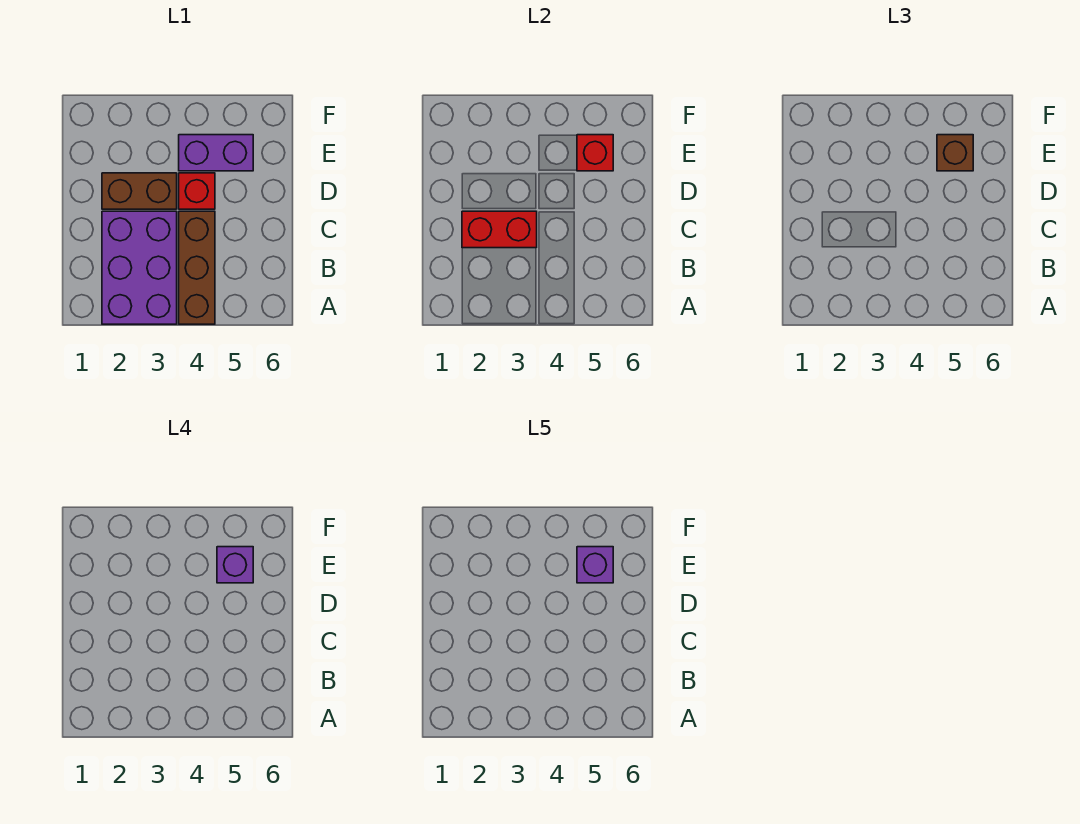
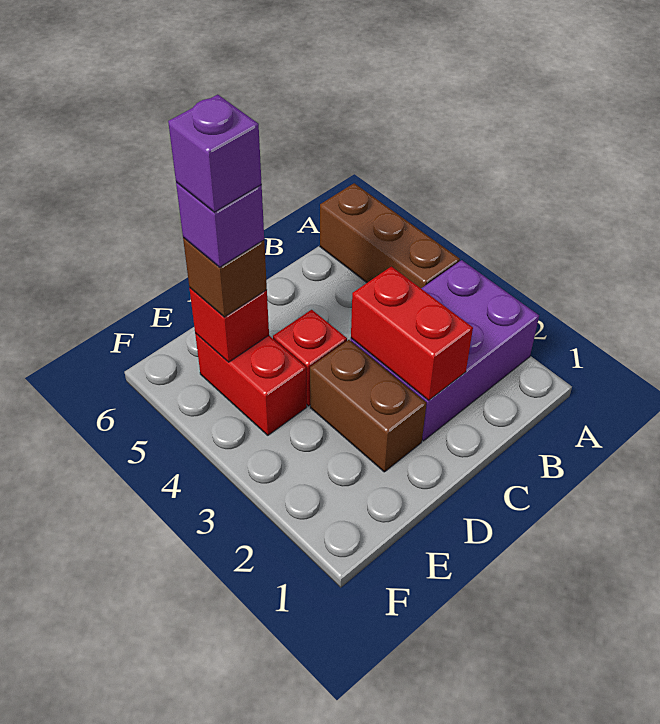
brown 1x3 brick [179,211,215,324] -> brown 1x3 brick turned to [320,183,460,288]
purple 1x2 brick [179,135,253,171] -> red 1x2 brick [195,333,307,435]

